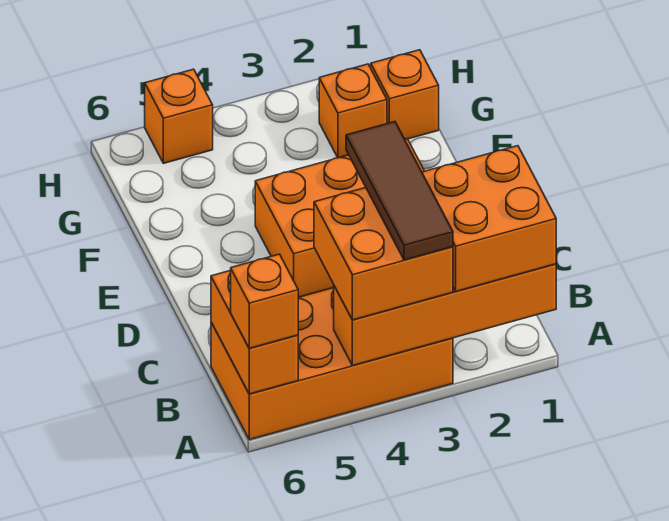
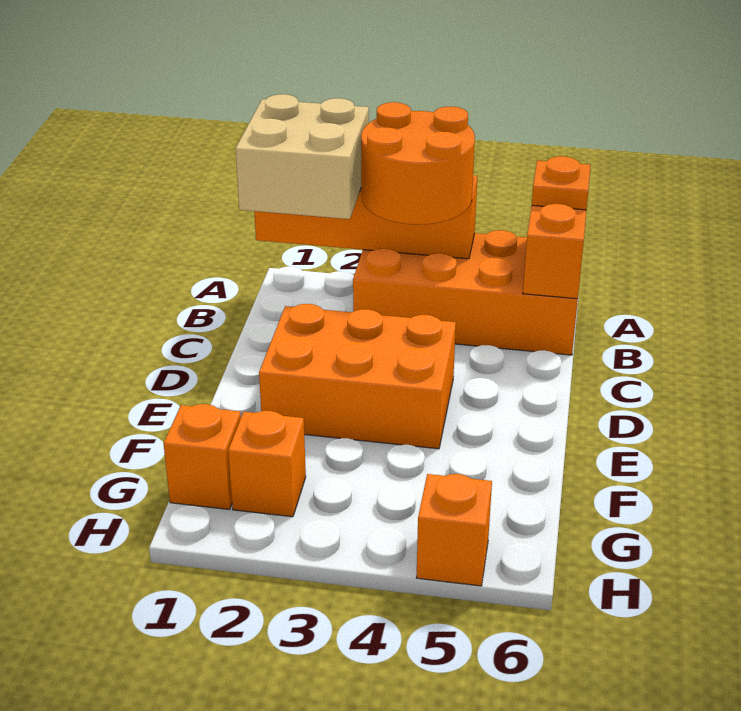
orange 2x2 brick [422,146,556,291] -> tan 2x2 brick [236,94,369,219]
orange 2x2 brick [314,188,453,320] -> orange 2x2 round brick [361,102,475,225]
brown 1x3 tile [346,122,453,260] -> none
orange 1x1 brick [231,254,298,348] -> orange 1x1 plate [532,156,591,210]

